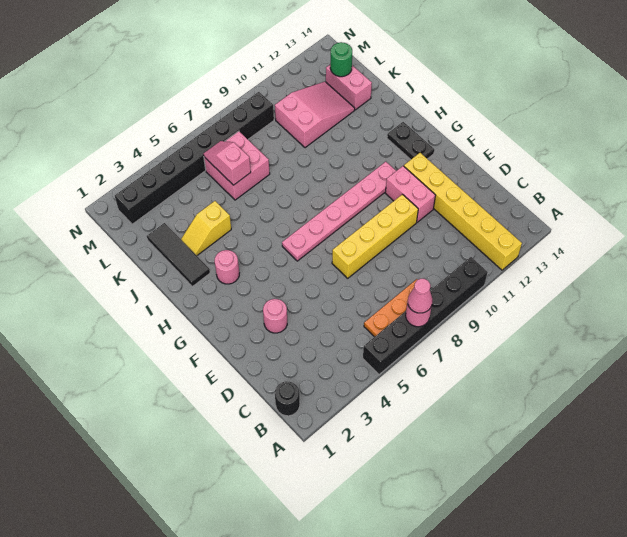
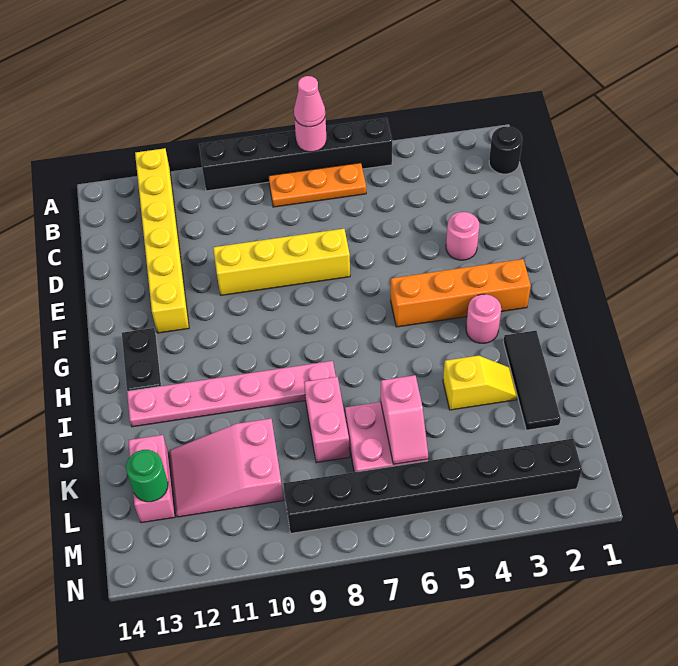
pink 1x2 brick [385,166,436,222] -> pink 1x2 brick moved to [304,377,350,463]
none -> orange 1x4 brick [391,259,531,327]
pink 1x6 plate [282,162,396,261] -> pink 1x6 plate moved to [127,361,336,427]

